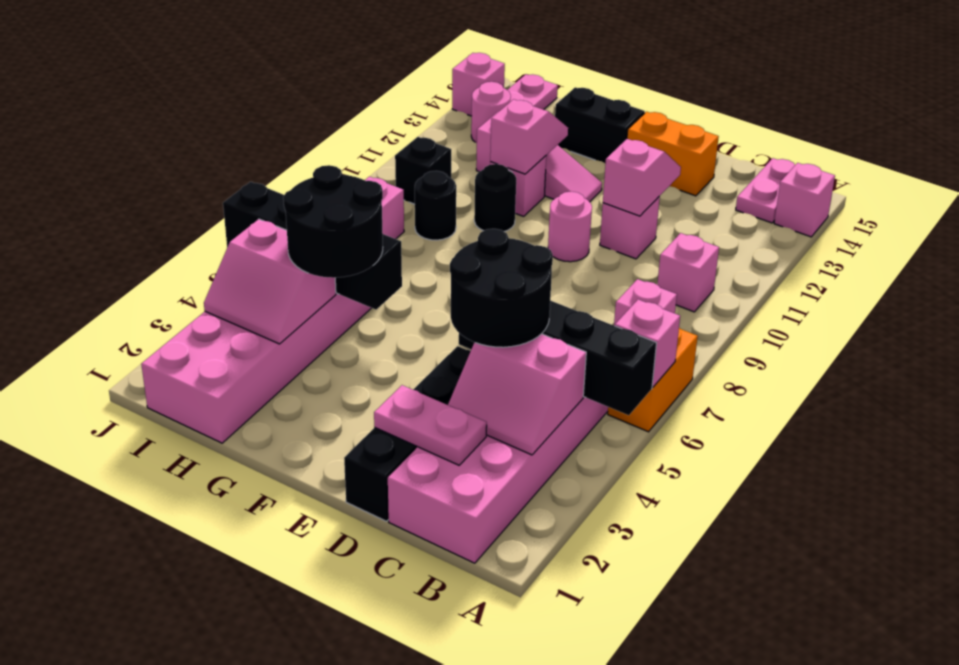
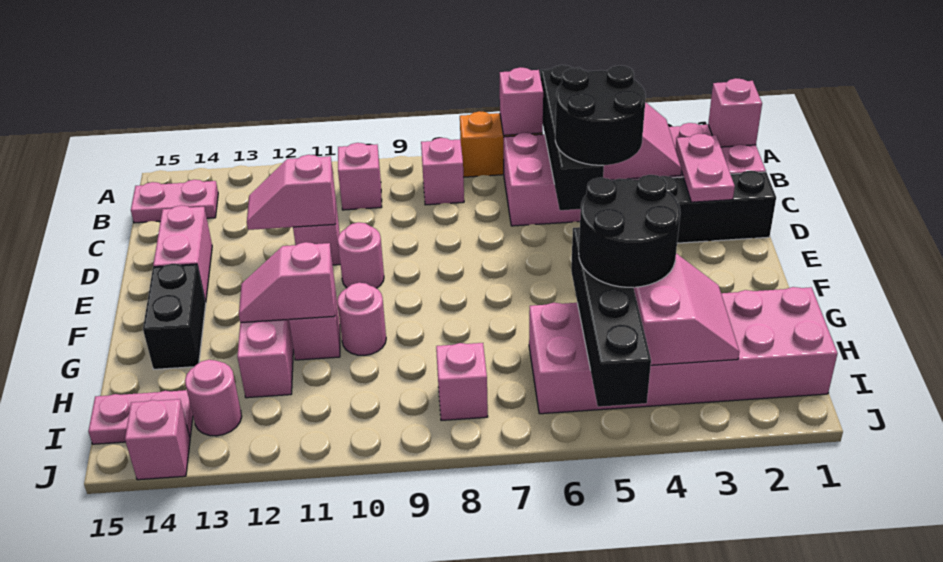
pink 1x1 brick [774,163,835,237] -> pink 1x1 brick moved to [708,78,762,147]
orange 1x2 brick [627,112,719,196] -> pink 1x2 brick [153,205,212,303]
black 1x1 round brick [474,164,516,231] -> pink 1x1 round brick [337,283,386,356]
black 1x1 round brick [415,171,456,240] -> none
black 1x1 brick [395,137,451,204] -> none

